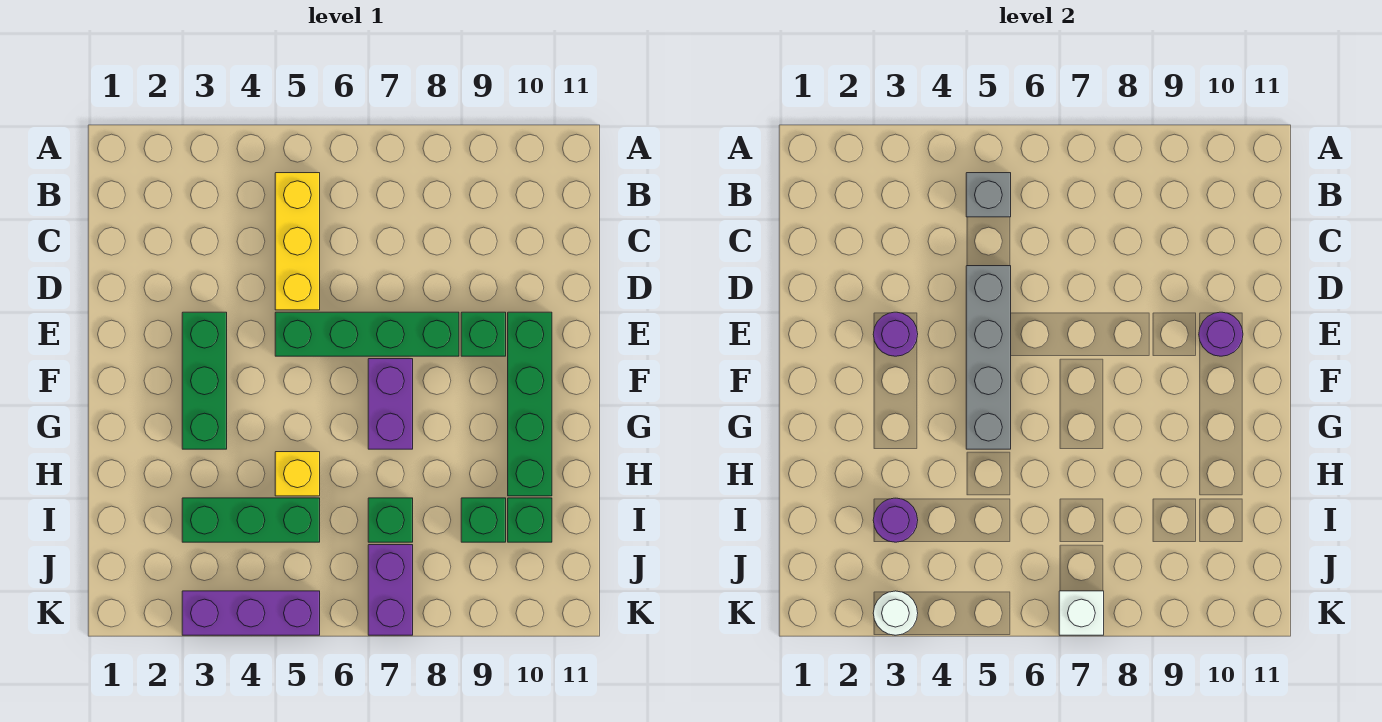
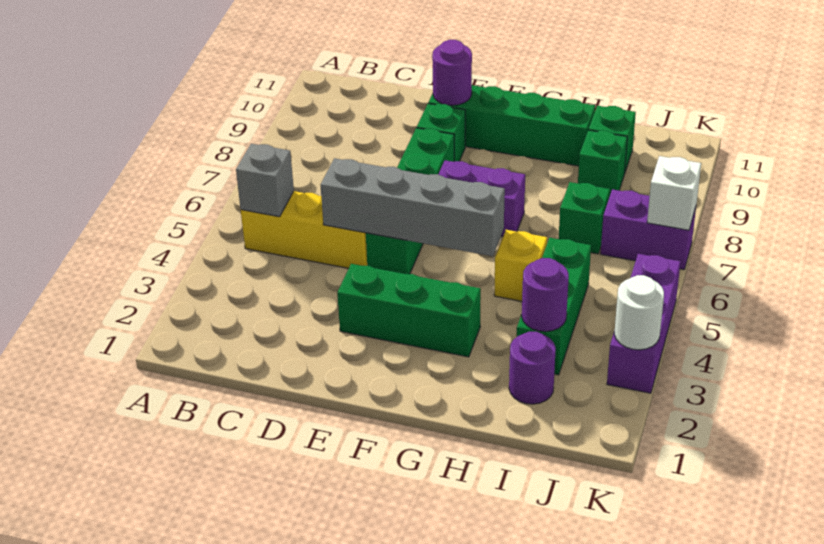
purple 1x1 round brick [873,312,918,356] -> purple 1x1 round brick moved to [509,332,556,404]

